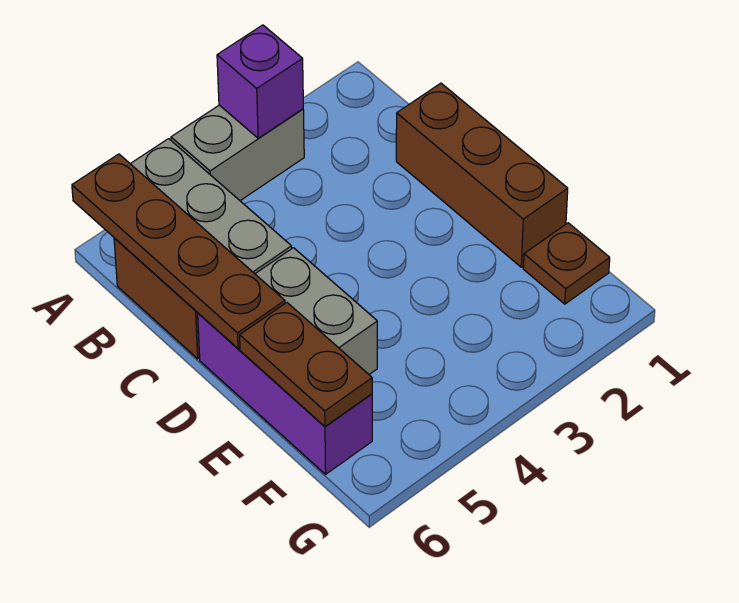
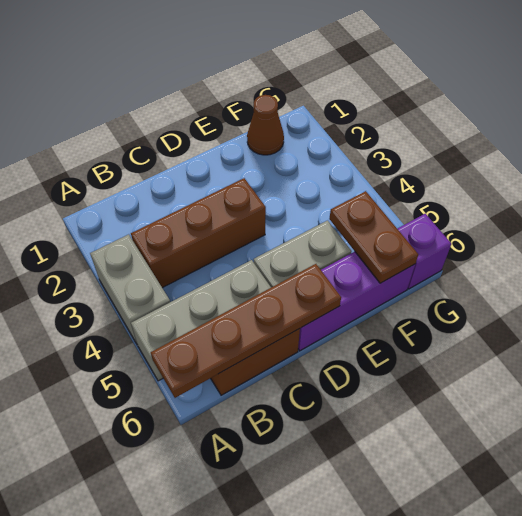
purple 1x1 brick [217,25,303,138] -> purple 1x1 brick moved to [397,214,451,289]
brown 1x3 brick [396,83,568,267] -> brown 1x3 brick moved to [131,178,266,288]
brown 1x2 plate [240,303,372,426] -> brown 1x2 plate turned to [329,191,418,283]
brown 1x1 plate [523,223,610,304] -> brown 1x1 cone [247,95,284,155]

